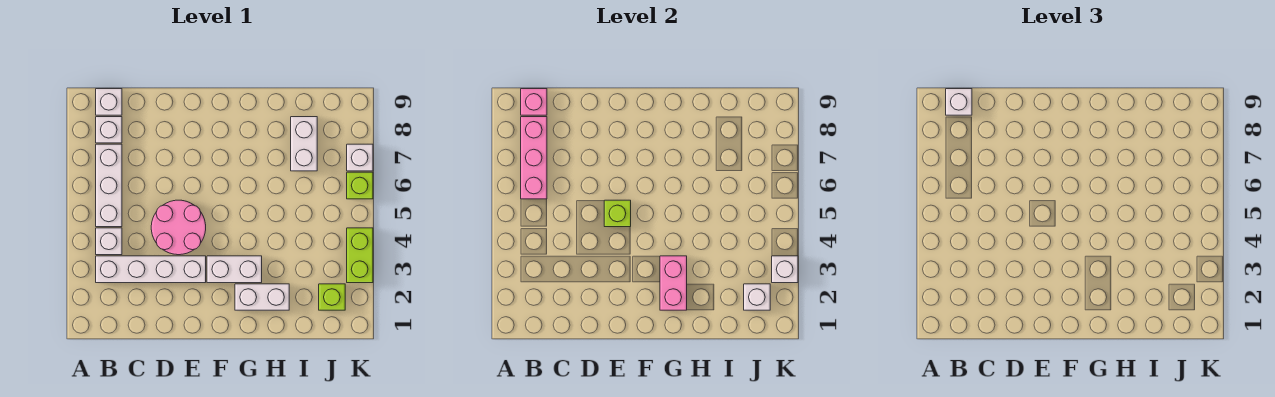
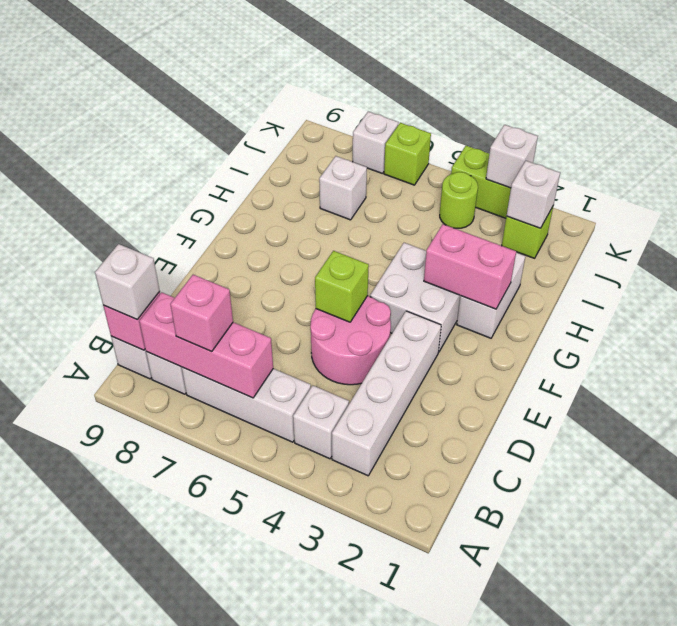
none -> pink 1x1 brick [170,275,233,352]
white 1x2 brick [207,256,262,283] -> white 2x2 brick [370,243,460,352]
white 1x2 brick [291,117,317,171] -> white 1x1 brick [319,156,367,220]
none -> lime 1x1 round brick [440,172,478,228]

